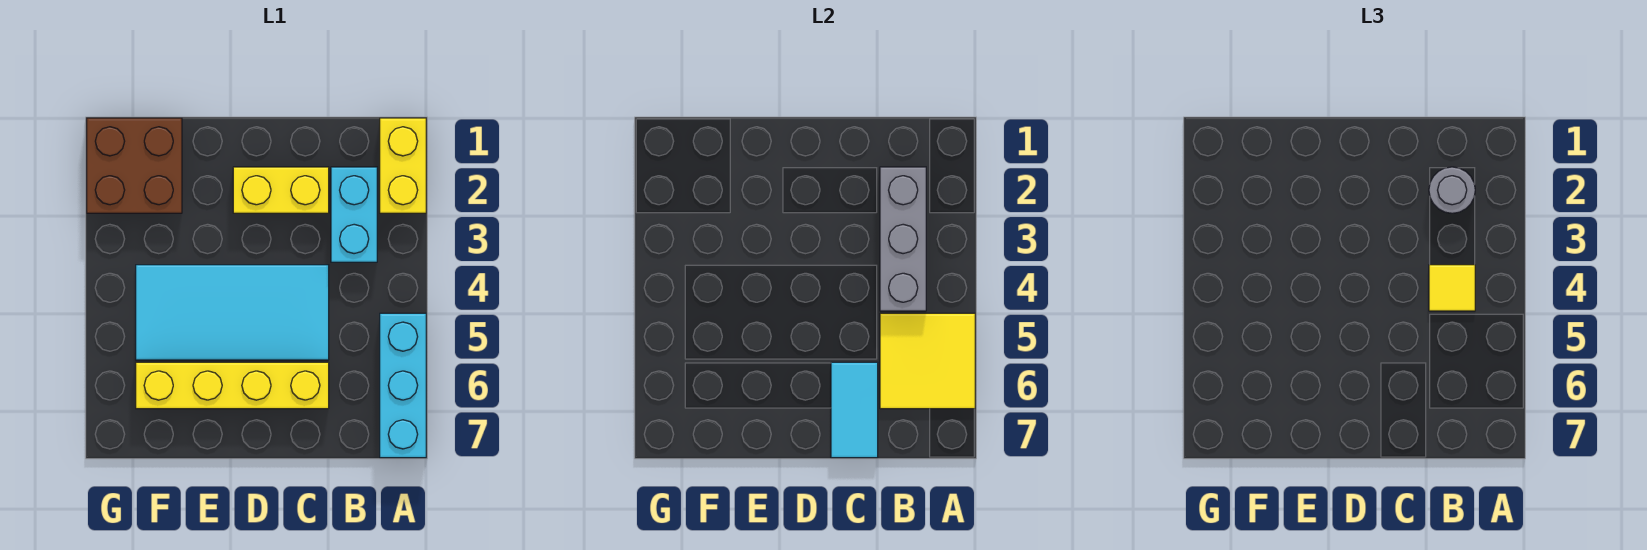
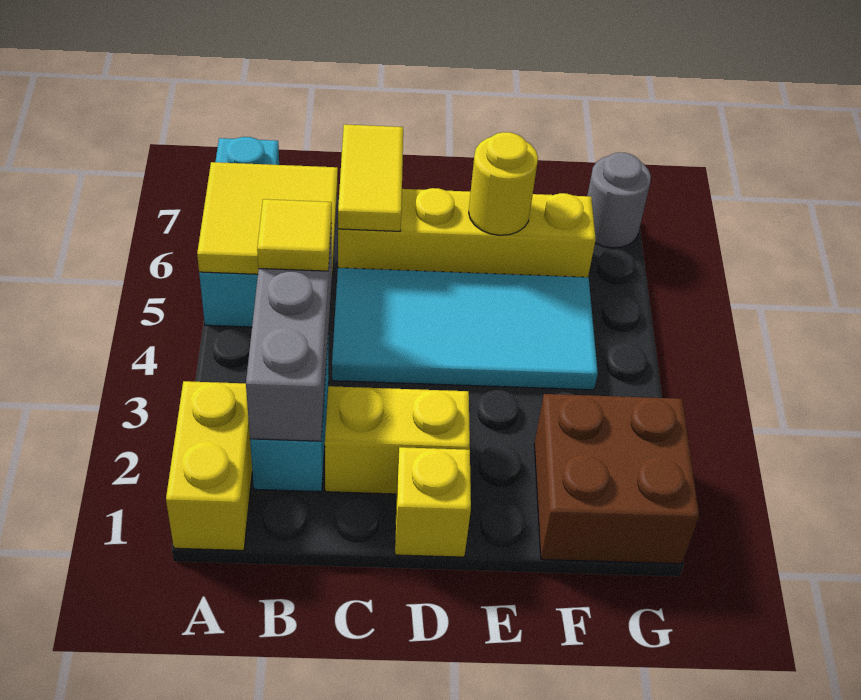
grey 1x1 round brick [1429,167,1475,213] -> grey 1x1 round brick moved to [587,152,651,248]
cyan 1x2 tile [831,362,878,458] -> yellow 1x2 tile [338,124,403,231]
none -> yellow 1x1 brick [395,447,471,557]
none -> yellow 1x1 round brick [469,132,538,235]

